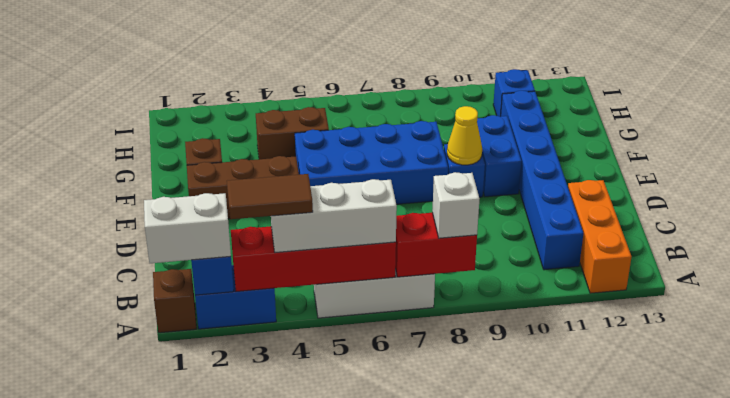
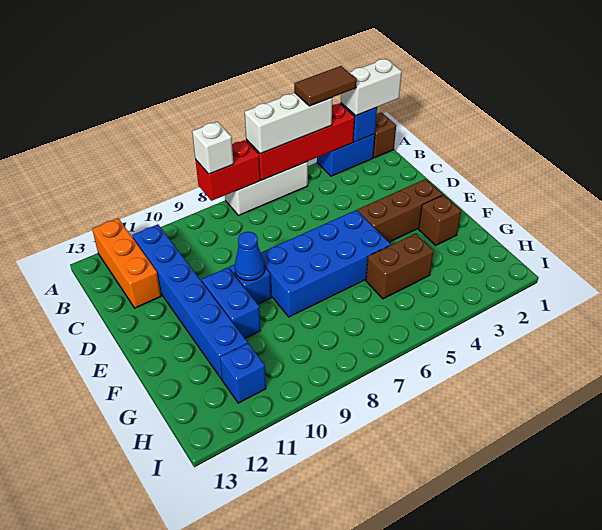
yellow 1x1 cone [447,106,482,165] -> blue 1x1 cone [235,232,265,281]

